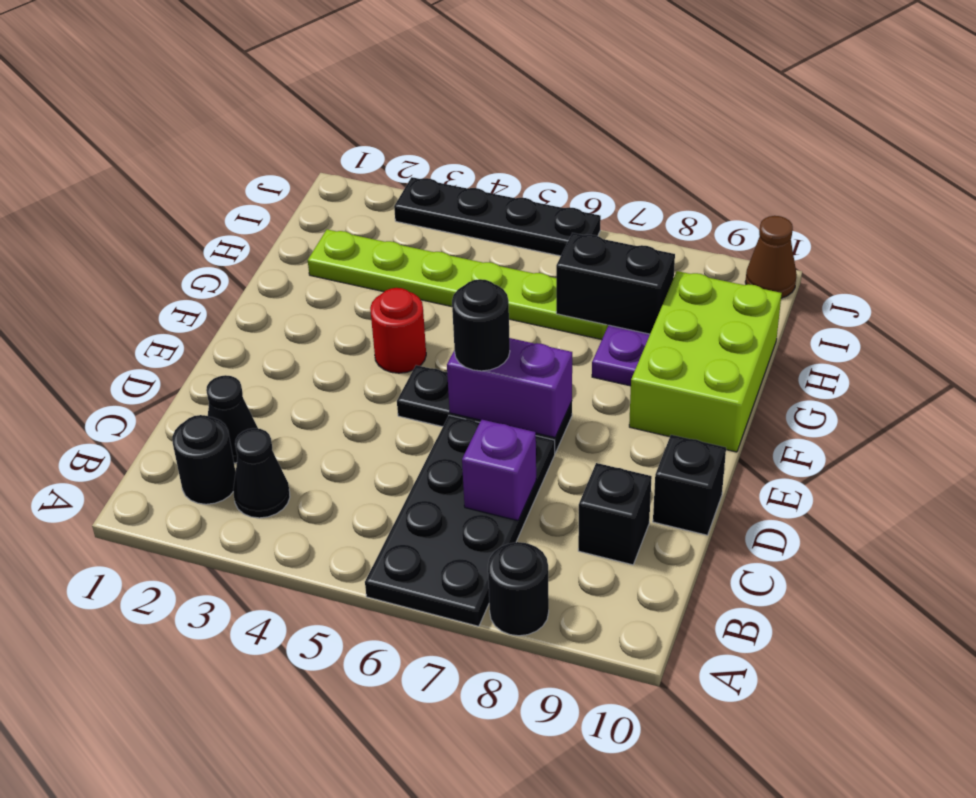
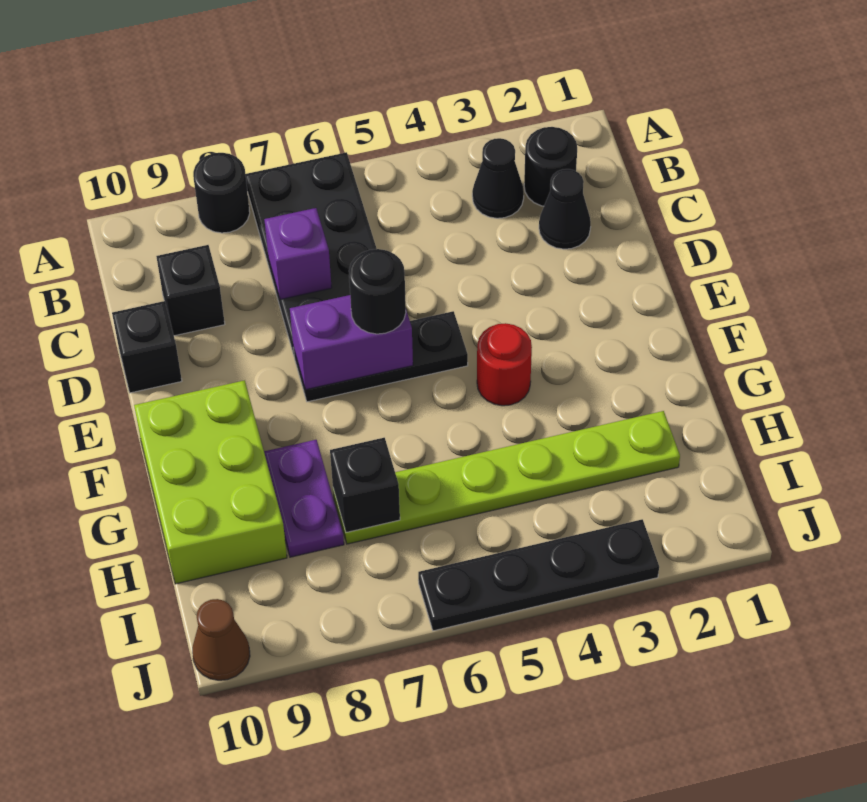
black 1x2 brick [556,233,675,334] -> black 1x1 brick [330,438,400,533]

